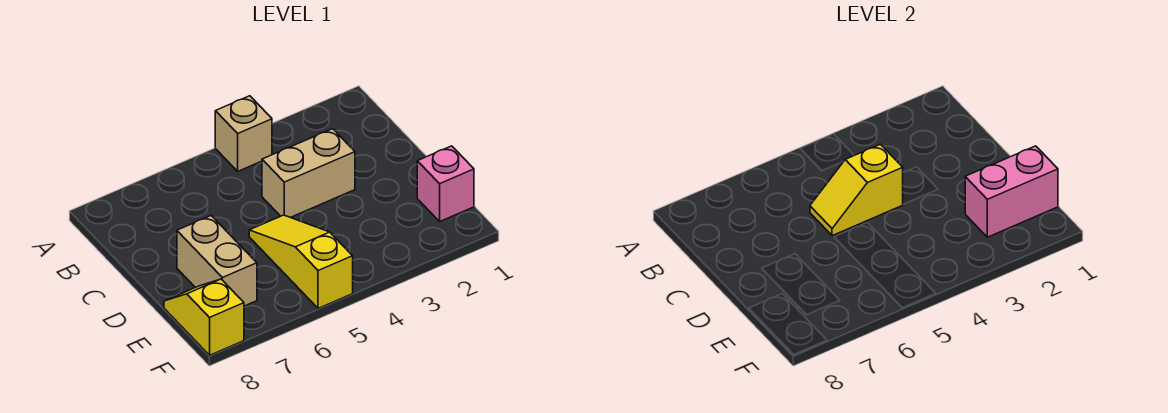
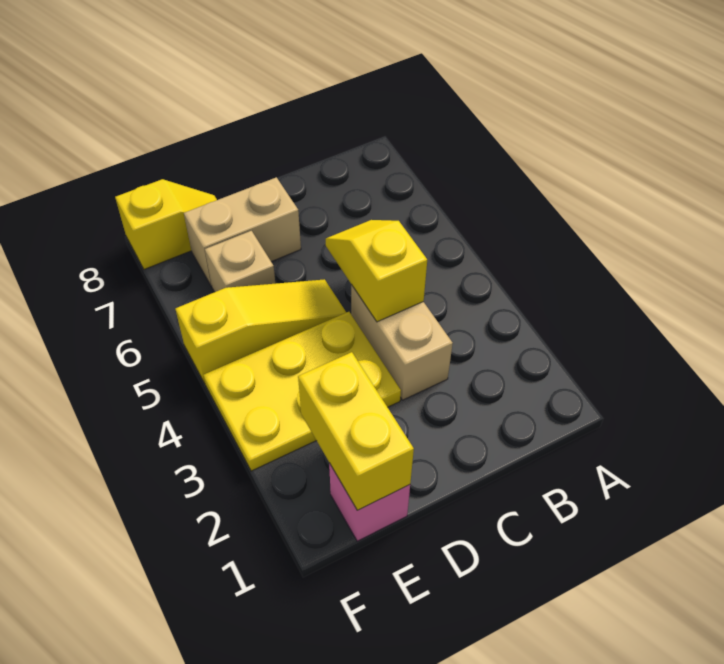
tan 1x1 brick [215,96,272,171] -> tan 1x1 brick moved to [205,231,275,292]
none -> yellow 2x3 plate [203,312,401,471]
pink 1x2 brick [965,146,1058,237] -> yellow 1x2 brick [298,352,414,510]

